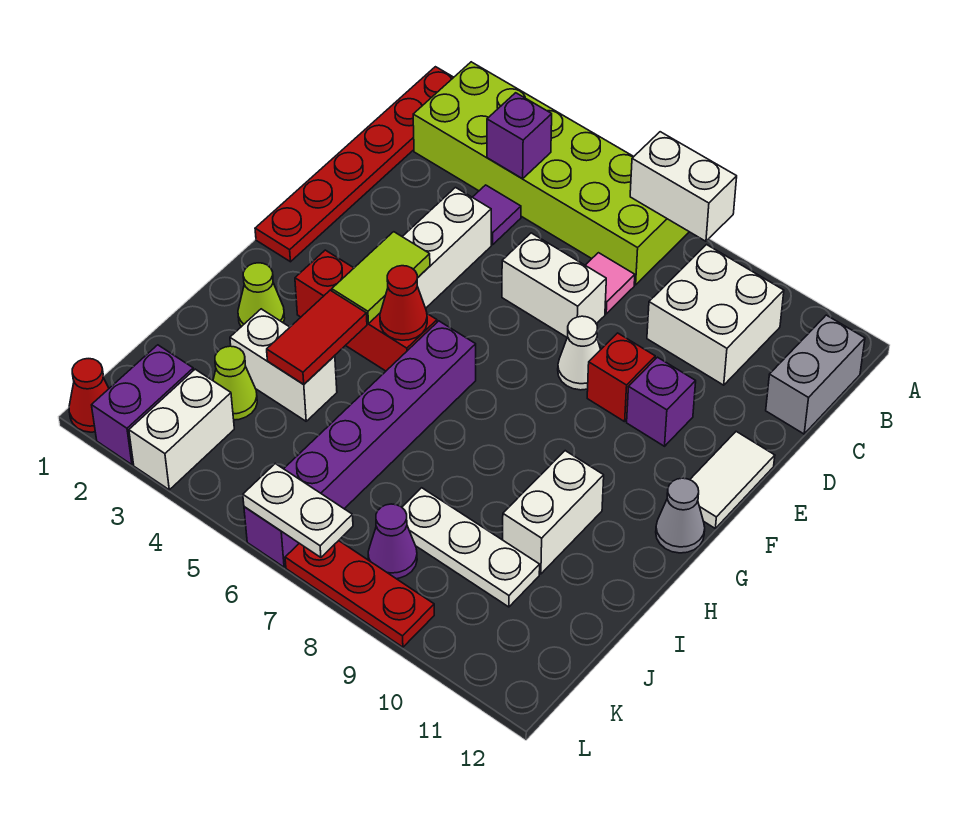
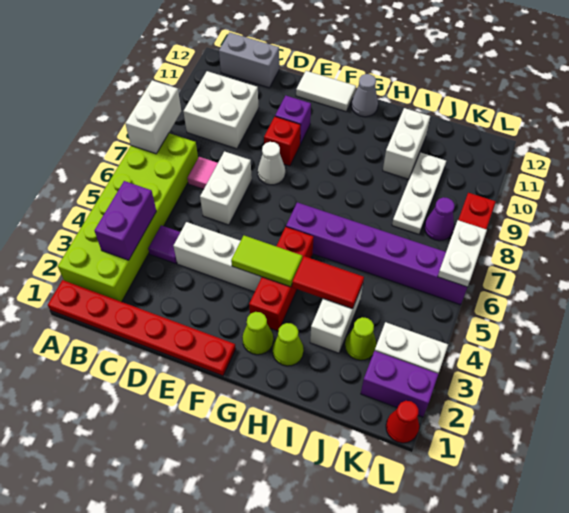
purple 1x1 brick [487,93,552,179] -> purple 1x2 brick [94,181,156,260]
none -> lime 1x1 cone [242,312,273,355]
red 1x1 cone [380,266,427,340] -> none
white 1x2 brick [503,451,604,574] -> white 1x2 brick turned to [383,108,430,179]

